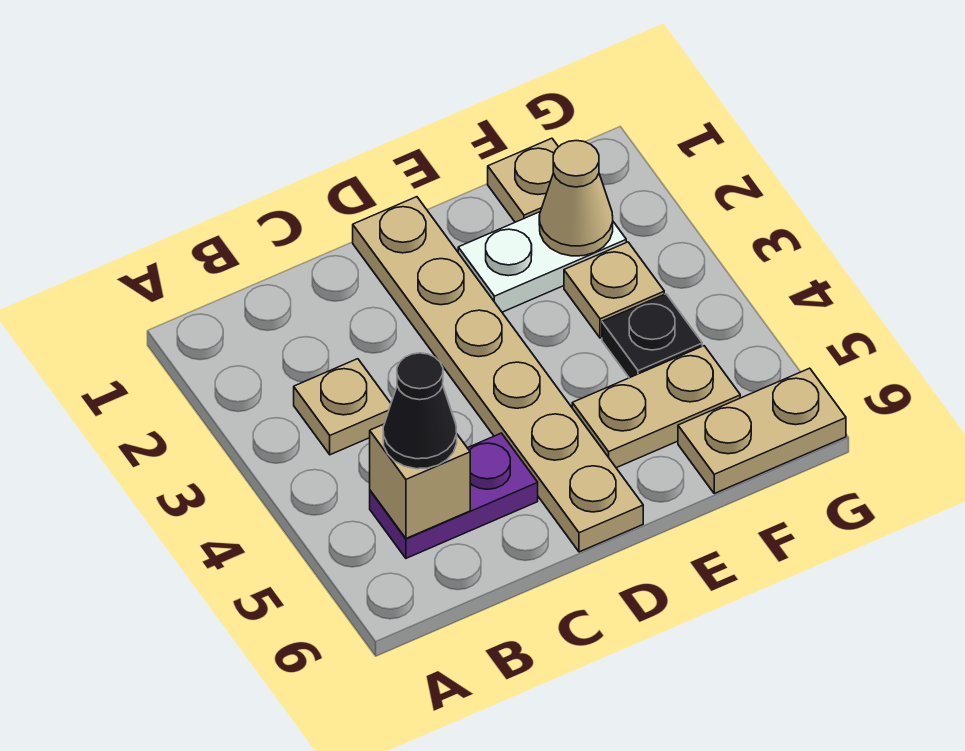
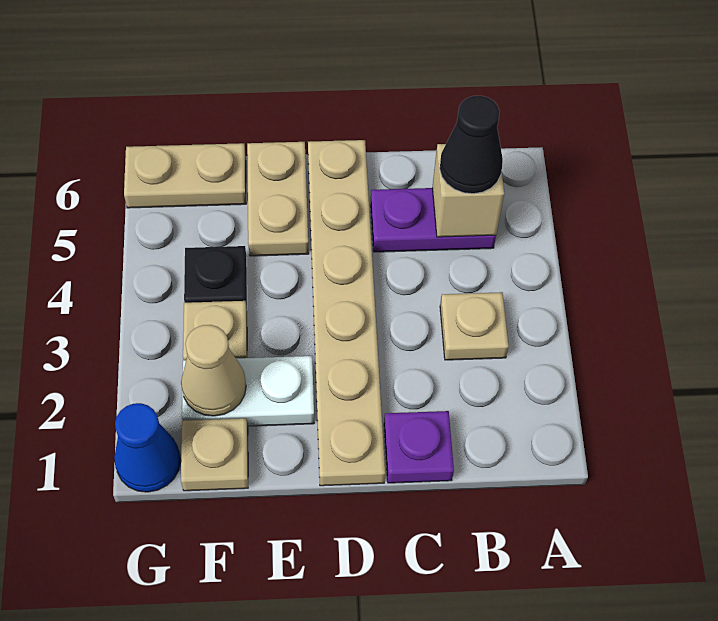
none -> purple 1x1 plate [384,411,454,483]
tan 1x2 plate [572,346,740,468] -> tan 1x2 plate turned to [247,142,309,256]
none -> blue 1x1 cone [114,403,181,492]

